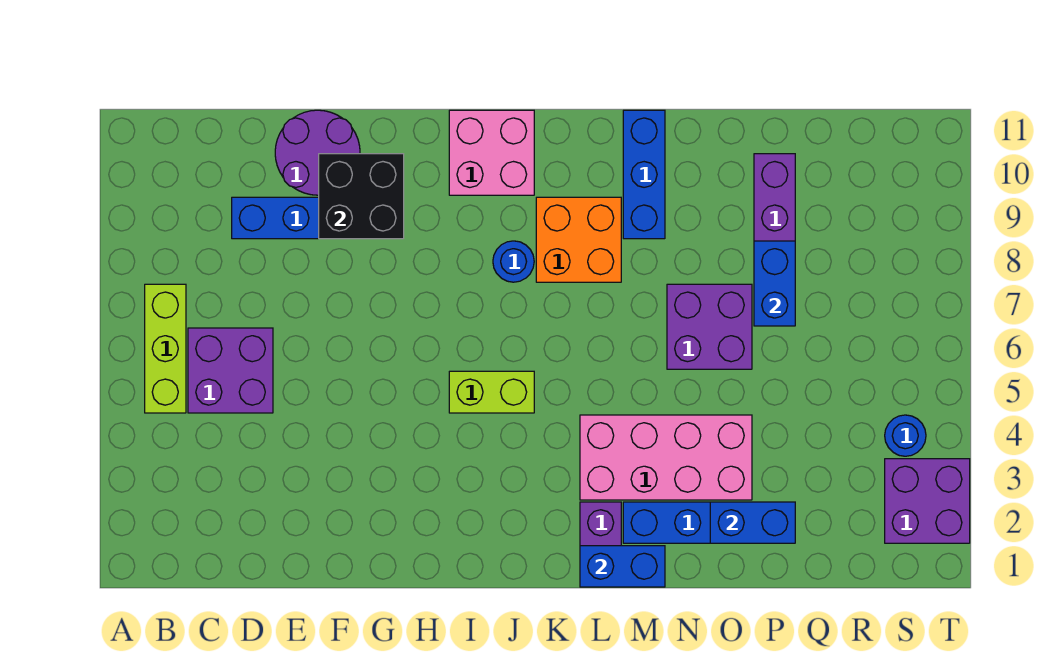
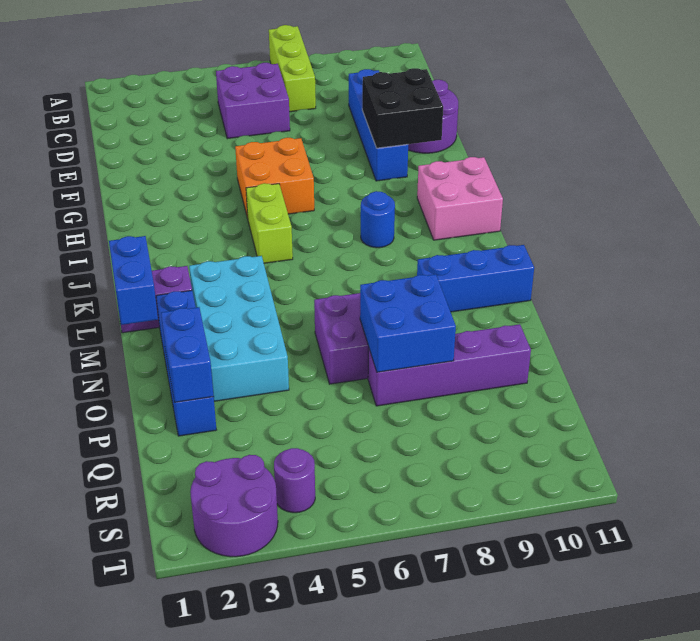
lime 1x3 brick [145,284,186,413] -> lime 1x3 brick turned to [269,25,316,112]
orange 2x2 brick [536,197,621,282] -> orange 2x2 brick moved to [235,138,314,218]
pink 2x4 brick [580,415,752,500] -> cyan 2x4 brick [189,256,289,401]
blue 1x2 brick [754,241,795,326] -> blue 2x2 brick [360,274,456,372]
purple 2x2 brick [885,459,970,543] -> purple 2x2 round brick [190,455,278,557]
blue 1x1 round brick [885,415,926,456] -> purple 1x1 round brick [274,448,315,513]

